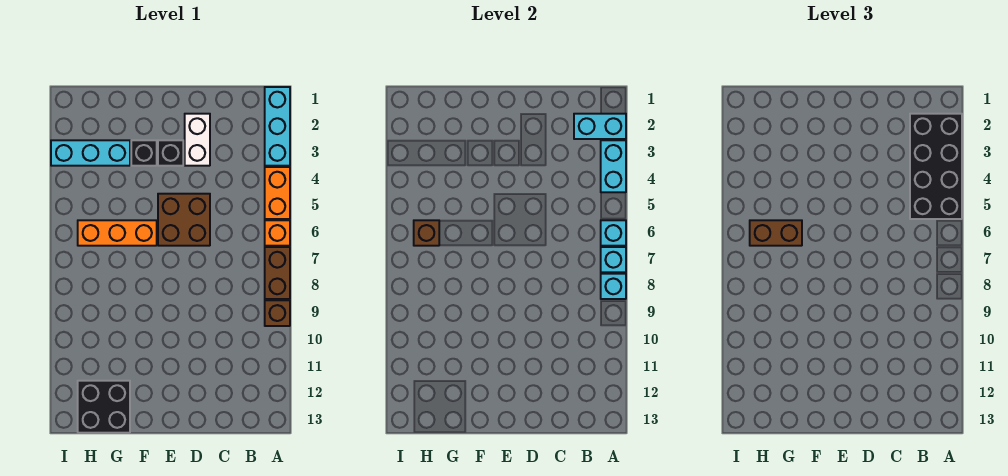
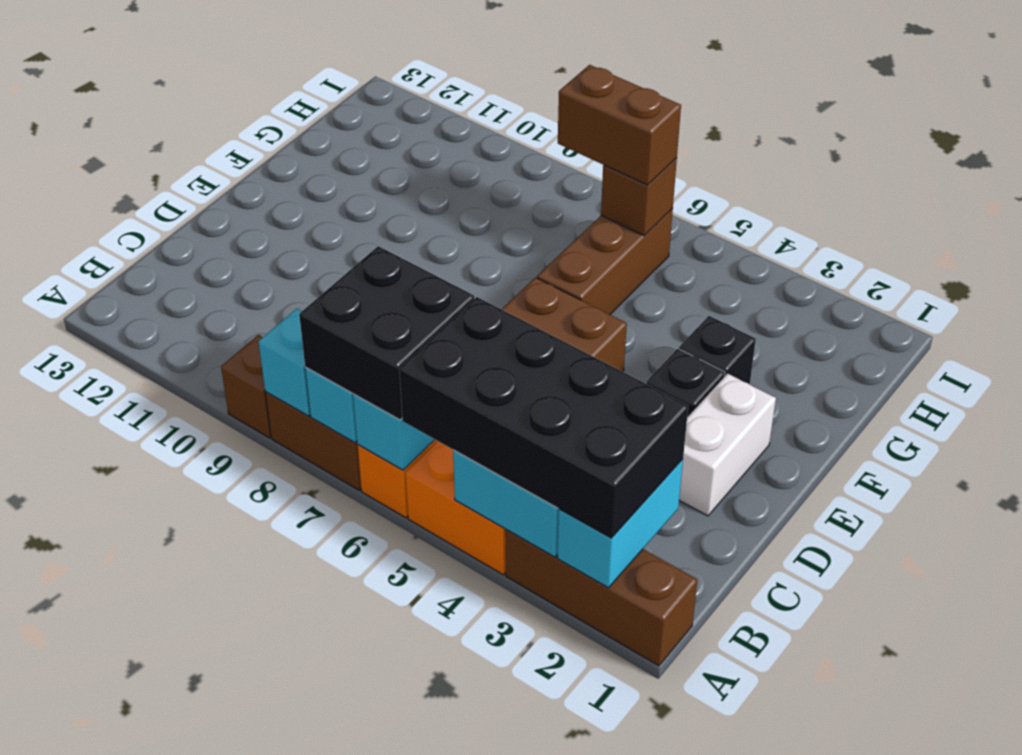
cyan 1x3 brick [265,87,290,166] -> brown 1x3 brick [505,530,697,666]
white 1x2 brick [185,114,210,166] -> white 1x2 brick turned to [679,374,776,516]
orange 1x3 brick [78,220,157,246] -> brown 1x3 brick [537,209,673,314]
cyan 1x3 brick [51,140,130,166] -> none
brown 1x2 brick [750,220,802,246] -> brown 1x2 brick turned to [558,65,681,185]
black 2x2 brick [78,381,130,433] -> black 2x2 brick moved to [299,246,474,420]

